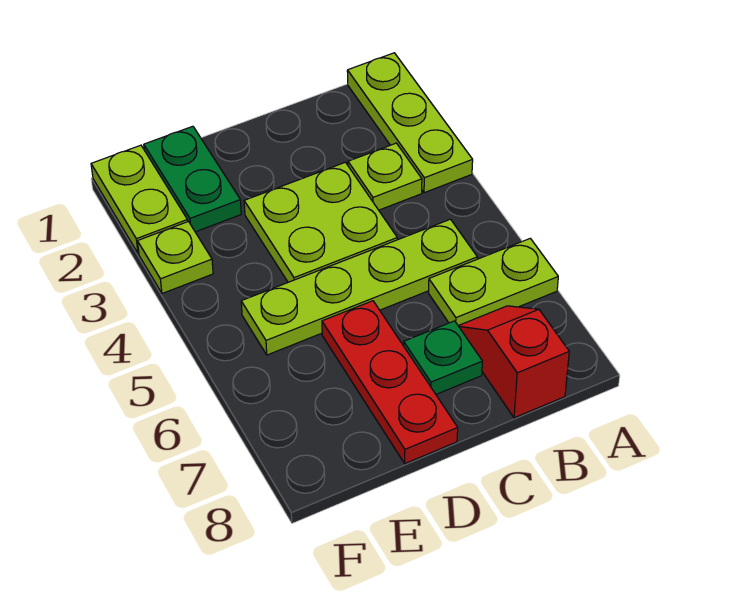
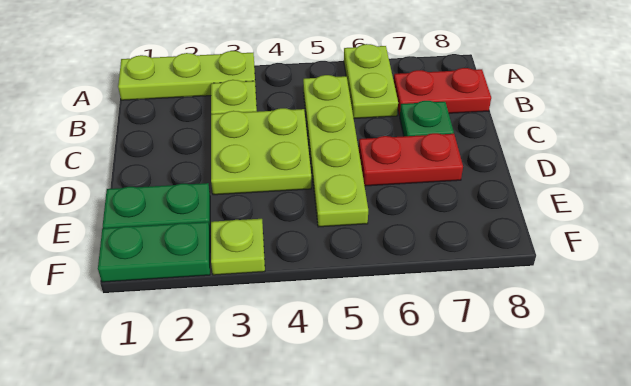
red 1x2 slope [459,306,569,418] -> red 1x2 plate [394,68,491,116]
red 1x3 plate [322,301,458,464] -> red 1x2 plate [359,133,463,186]
lime 1x2 plate [91,145,188,253] -> green 1x2 plate [98,222,210,282]

